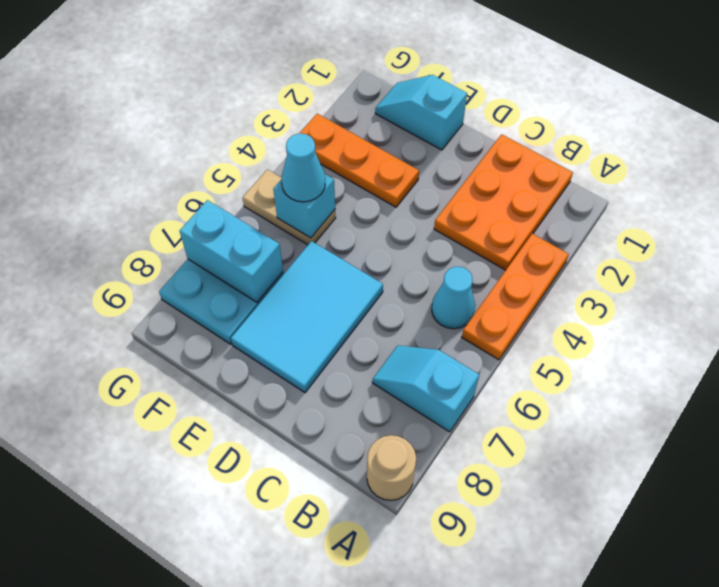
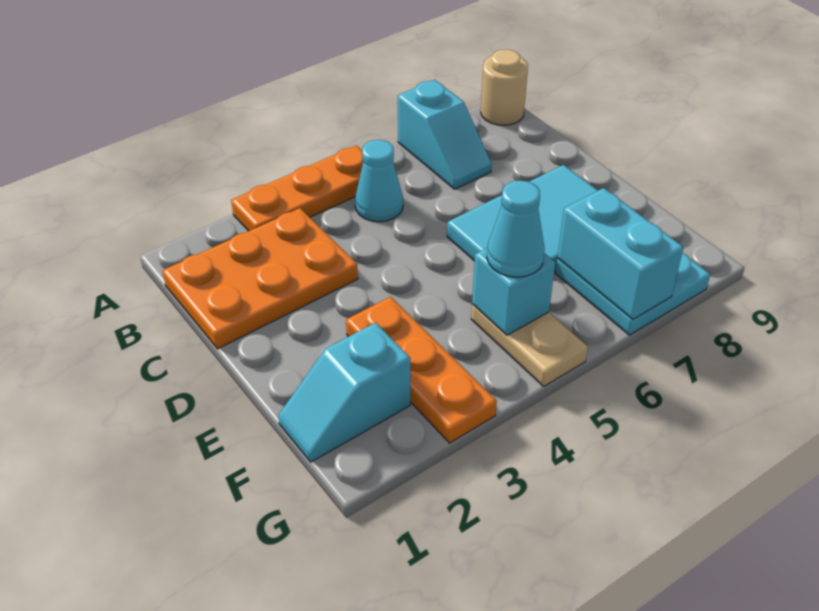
cyan 1x2 slope [375,75,467,150] -> cyan 1x2 slope turned to [278,323,410,462]

